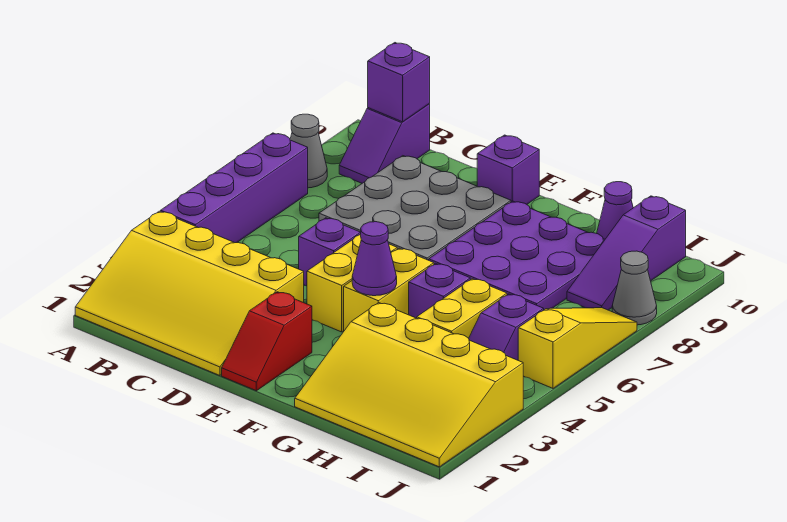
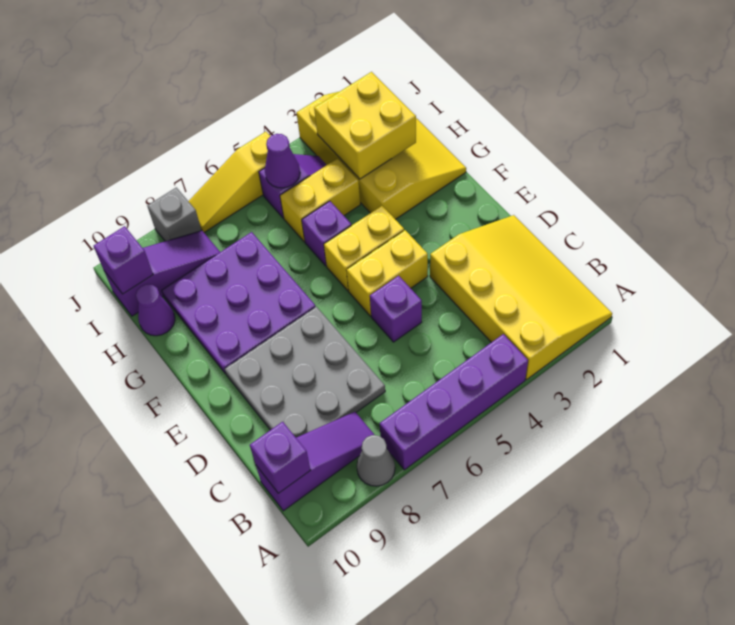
purple 1x2 slope [339,104,430,183] -> purple 1x3 slope [256,412,374,511]
red 1x2 slope [222,292,312,391] -> none
purple 1x1 brick [477,135,539,204] -> purple 1x1 brick moved to [94,226,153,294]
purple 1x1 cone [352,222,397,296] -> purple 1x1 cone moved to [265,134,300,188]
none -> yellow 2x2 brick [314,72,416,179]
grey 1x1 cone [612,251,657,325] -> grey 1x1 brick [147,187,202,241]

